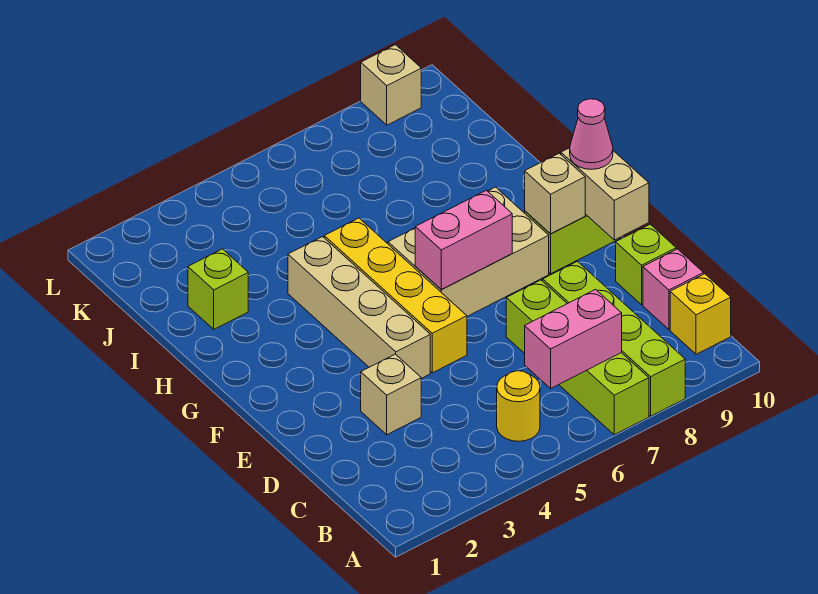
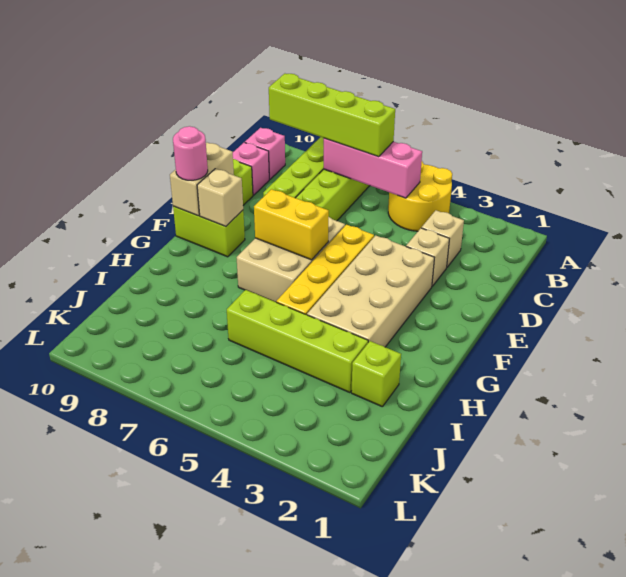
yellow 1x1 round brick [497,371,540,441] -> yellow 2x2 round brick [388,162,452,231]
pink 1x2 brick [525,290,622,388] -> pink 1x3 brick [324,138,422,198]
none -> lime 1x4 brick [269,74,395,157]
yellow 1x1 brick [670,274,731,354] -> pink 1x1 brick [245,128,285,179]
tan 1x4 brick [288,237,430,379] -> tan 2x4 brick [307,235,434,347]
tan 2x3 brick [388,187,549,316] -> tan 2x3 brick turned to [237,217,345,302]
pink 1x2 brick [415,190,512,289] -> yellow 1x2 brick [254,189,329,260]
pink 1x1 cone [570,99,613,169] -> pink 1x1 round brick [173,126,208,180]
none -> lime 1x4 brick [227,290,368,393]
tan 1x1 brick [361,45,421,125] -> tan 1x1 brick moved to [422,210,464,267]

